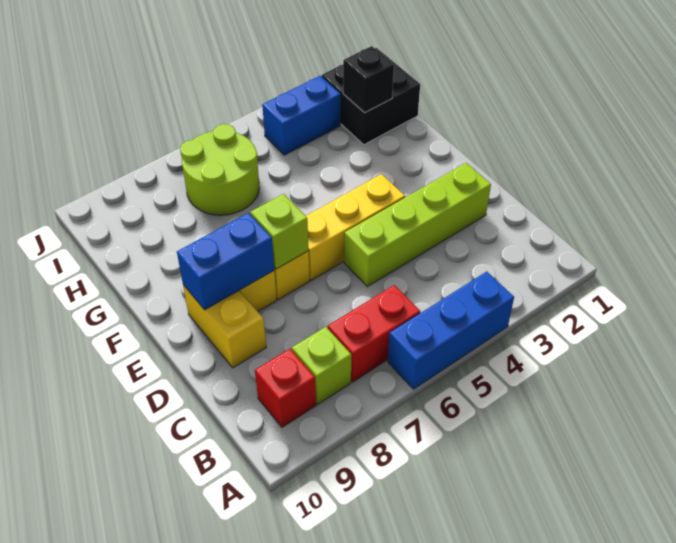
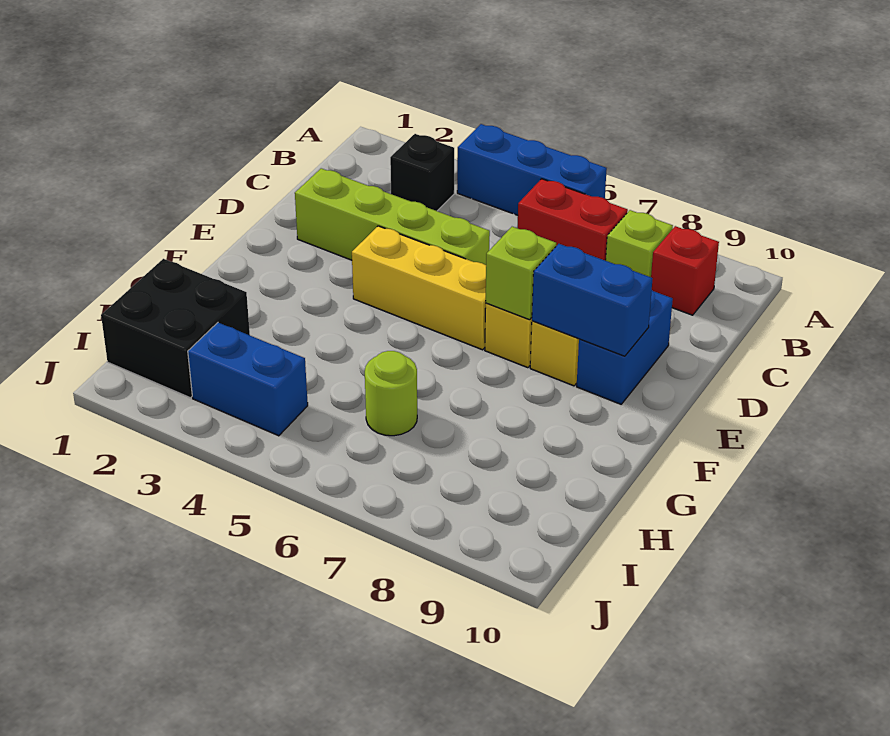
yellow 1x2 brick [183,285,266,368] -> blue 1x2 brick [577,290,673,404]
black 1x1 brick [343,46,394,113] -> black 1x1 brick moved to [390,134,454,211]
lime 2x2 round brick [180,124,260,215] -> lime 1x1 round brick [365,351,417,436]

